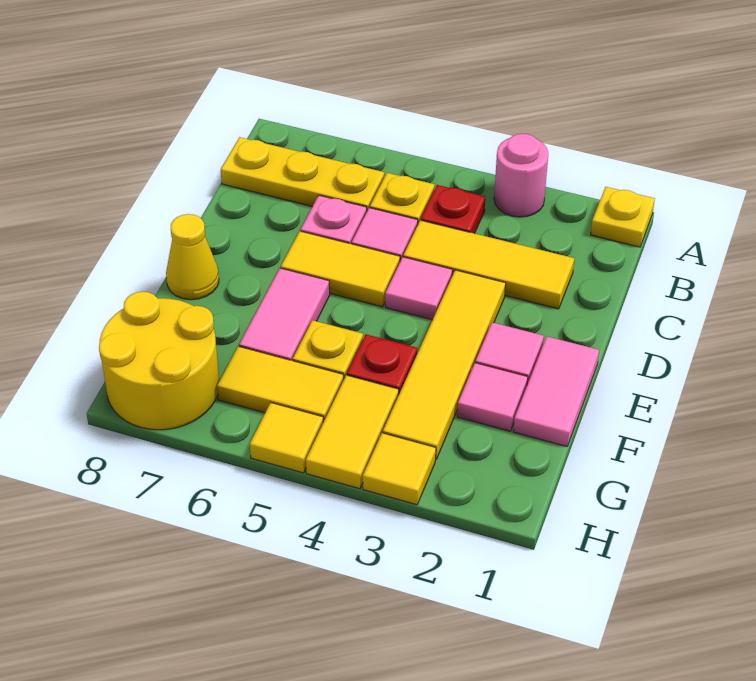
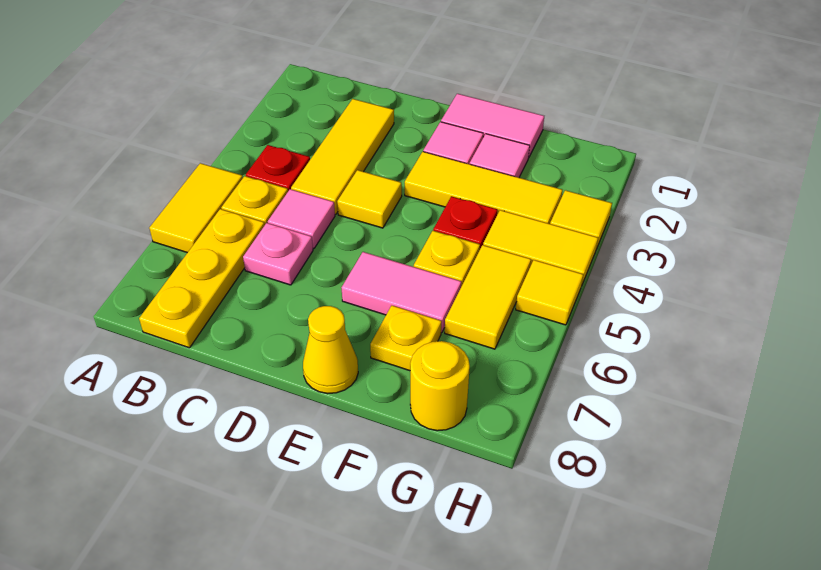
yellow 1x1 plate [591,187,655,247] -> yellow 1x1 plate moved to [370,306,442,371]
pink 1x1 round brick [494,134,548,217] -> none
yellow 1x4 tile [383,270,506,459] -> yellow 1x3 tile [405,152,562,224]
pink 1x1 tile [385,257,452,320] -> yellow 1x1 tile [337,170,402,228]
yellow 1x2 tile [281,231,400,307] -> yellow 1x2 tile moved to [149,163,243,253]
yellow 2x2 round brick [99,291,219,430] -> yellow 1x1 round brick [410,341,470,431]

